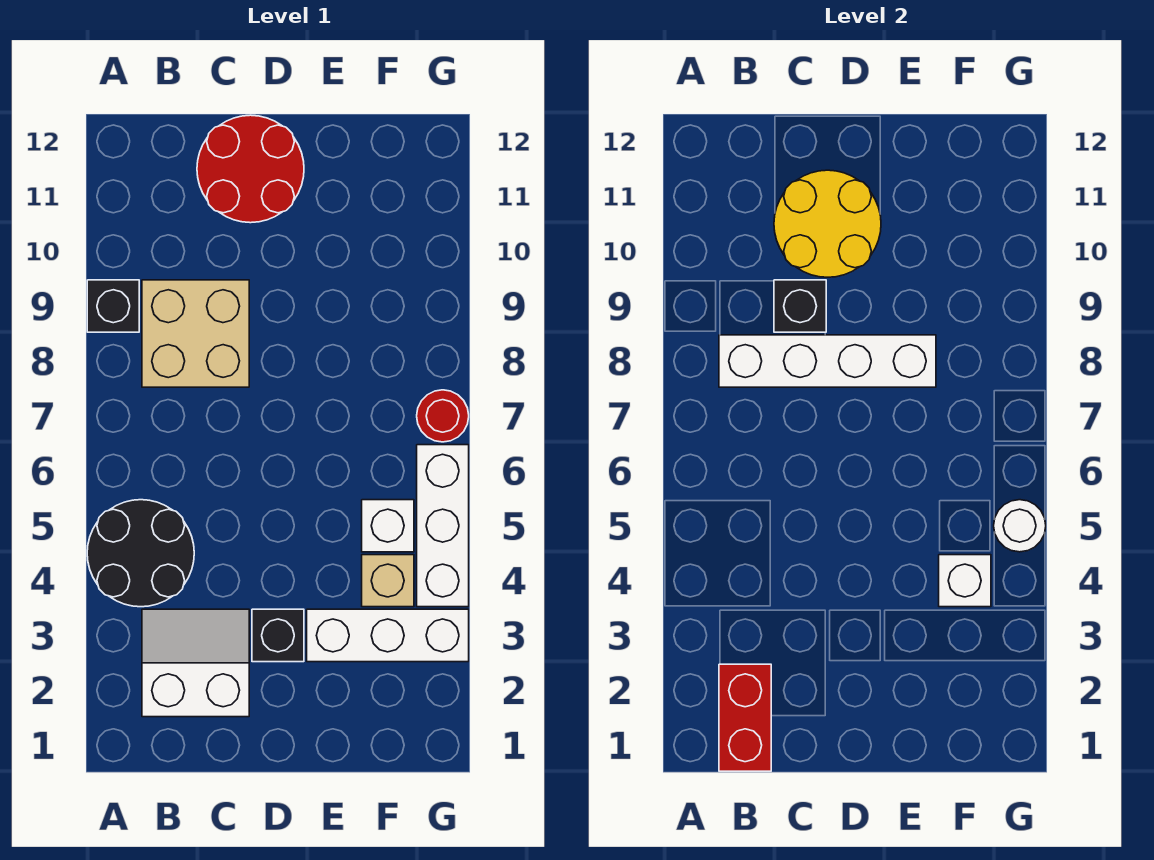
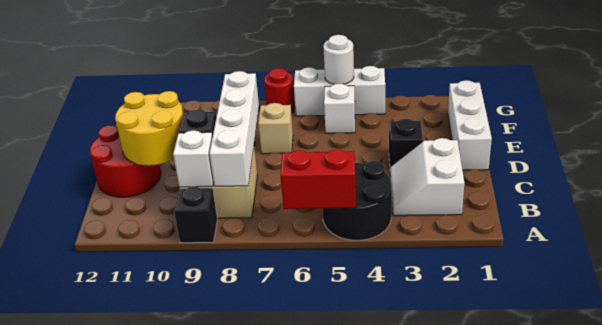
red 1x2 brick [719,664,771,771] -> red 1x2 brick moved to [280,150,356,209]
white 1x3 brick [307,609,469,662] -> white 1x3 brick moved to [448,80,492,170]
tan 1x1 brick [362,555,414,607] -> tan 1x1 brick moved to [258,103,293,154]
white 1x1 brick [939,555,991,607] -> white 1x1 brick moved to [173,130,214,187]

